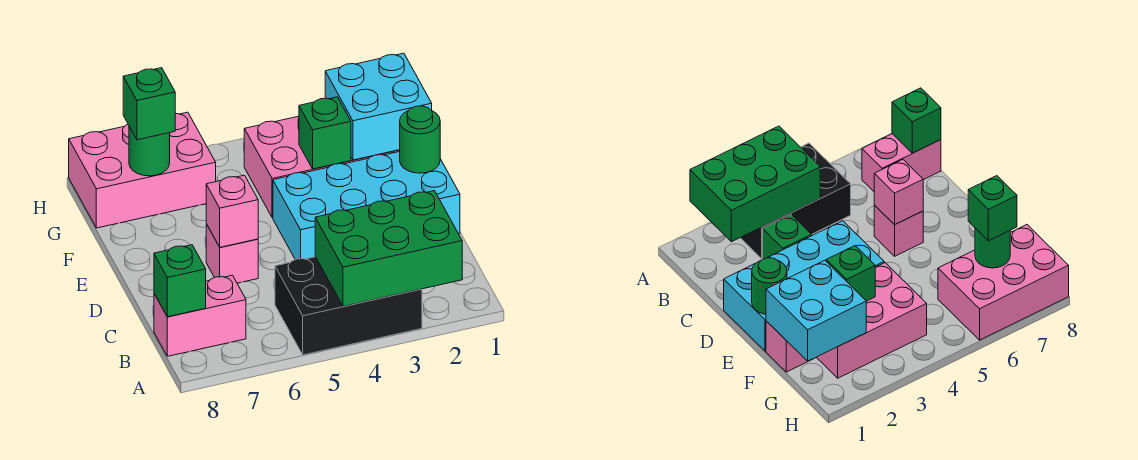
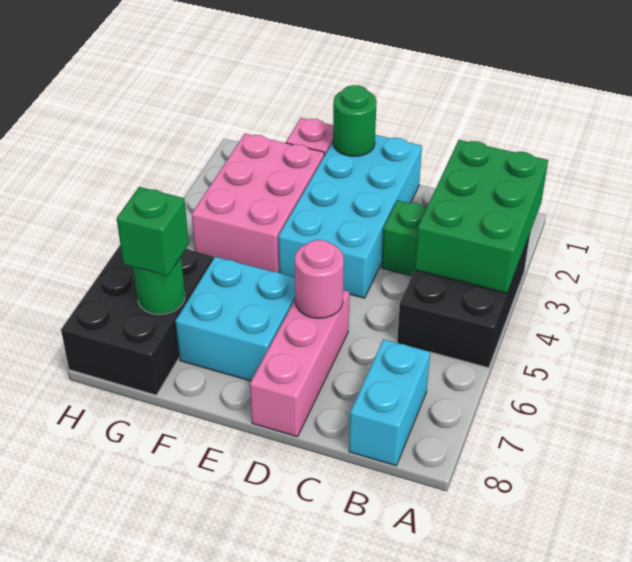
pink 1x2 brick [154,275,246,356] -> cyan 1x2 brick [349,339,430,466]
green 1x1 brick [154,245,206,317] -> none
pink 1x1 brick [206,224,258,283] -> pink 1x3 brick [250,290,349,437]
pink 1x1 brick [206,175,258,247] -> pink 1x1 round brick [295,240,344,318]
cyan 2x2 brick [325,53,432,160] -> cyan 2x2 brick moved to [175,257,295,381]
green 1x1 brick [299,97,351,169] -> none
pink 2x3 brick [69,112,216,228] -> black 2x3 brick [61,245,213,395]

